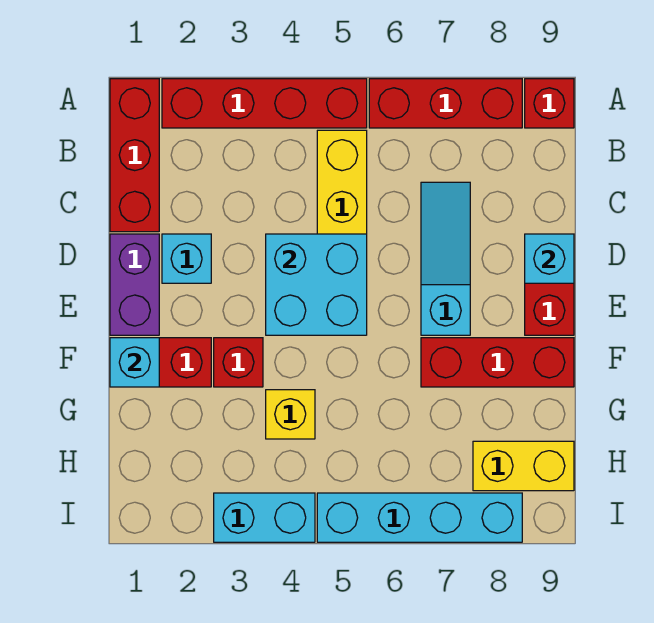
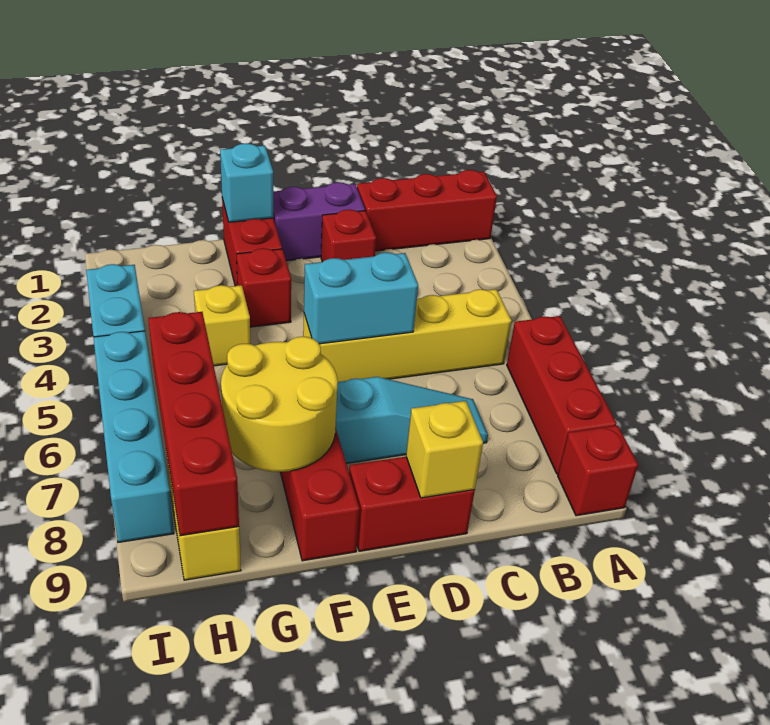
red 1x4 brick [162,79,367,128] -> red 1x4 brick moved to [148,312,239,536]
cyan 1x1 brick [162,234,211,283] -> red 1x1 brick [321,210,376,262]
cyan 2x2 brick [266,234,367,335] -> cyan 1x2 brick [304,253,418,344]
cyan 1x1 brick [525,234,574,283] -> yellow 1x1 brick [406,401,483,498]
none -> yellow 2x2 round brick [221,336,338,472]

